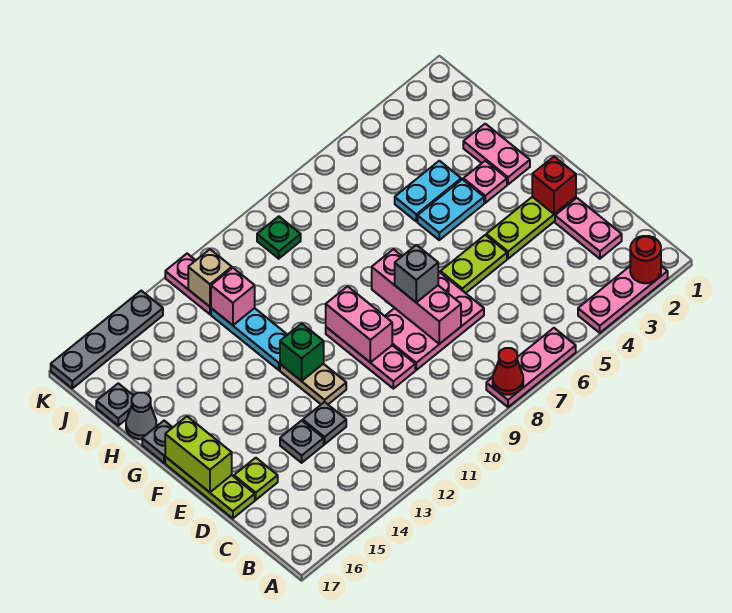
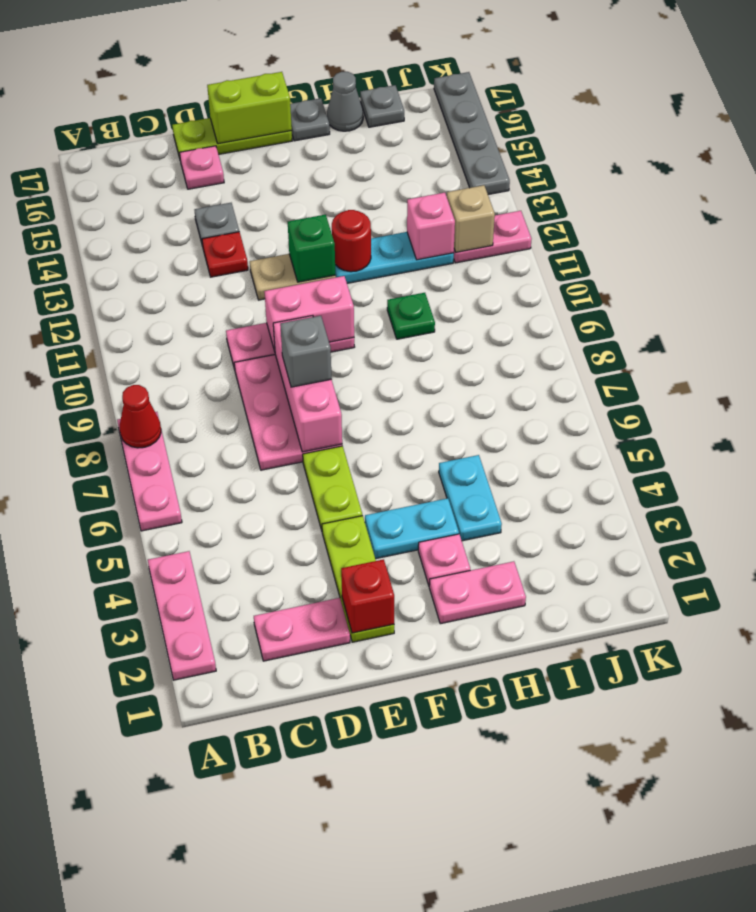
red 1x1 round brick [630,236,661,283] -> red 1x1 round brick moved to [332,210,371,272]
pink 1x3 brick [372,249,461,344] -> pink 1x3 brick turned to [273,316,342,452]
grey 1x1 plate [303,402,346,444] -> red 1x1 plate [202,232,248,277]
lime 1x1 plate [234,458,278,500] -> pink 1x1 plate [180,146,224,189]
cyan 1x2 plate [418,179,484,240] -> cyan 1x2 plate turned to [365,498,459,559]
green 1x1 plate [257,216,301,259] -> green 1x1 plate moved to [387,293,435,339]

